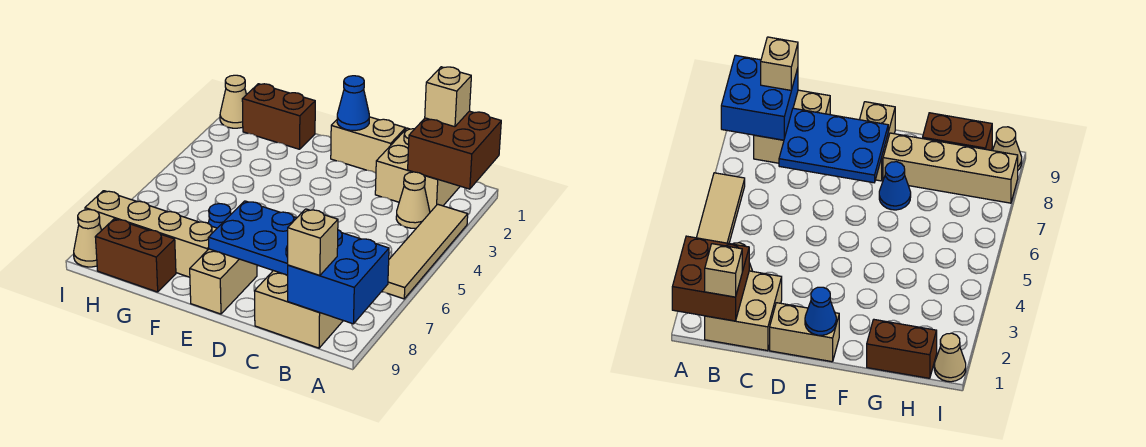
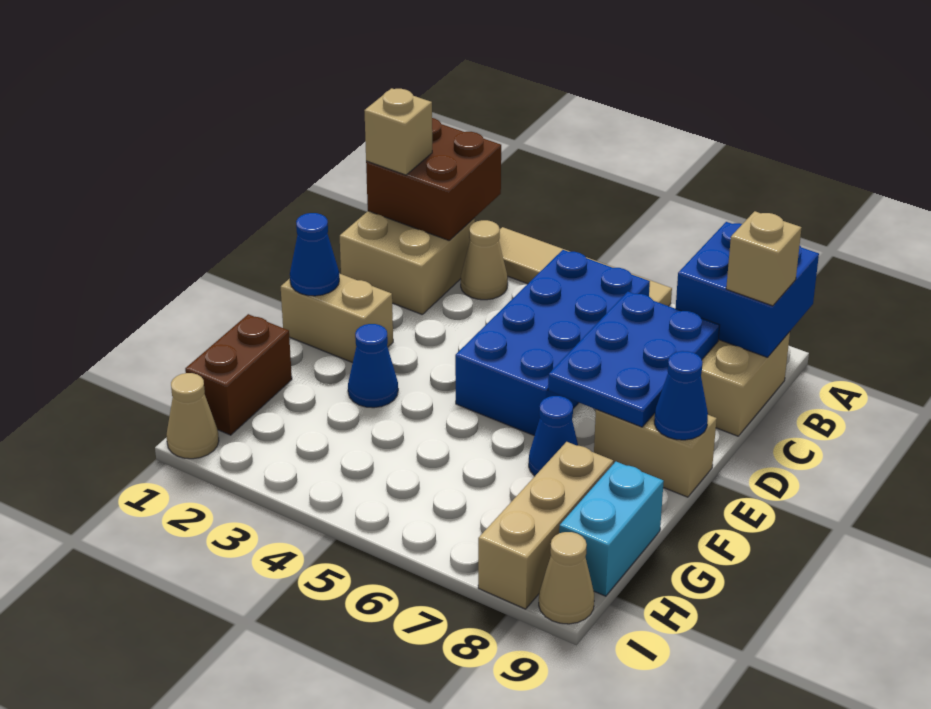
none -> blue 2x4 brick [455,250,650,436]
tan 1x2 brick [331,117,406,173] -> tan 1x2 brick turned to [281,273,393,363]
none -> blue 1x1 cone [654,351,708,440]
none -> blue 1x1 cone [348,324,398,408]
tan 1x4 brick [85,191,217,277] -> tan 1x3 brick [478,442,613,609]
brown 1x2 brick [95,219,176,292] -> cyan 1x2 brick [559,462,664,596]

